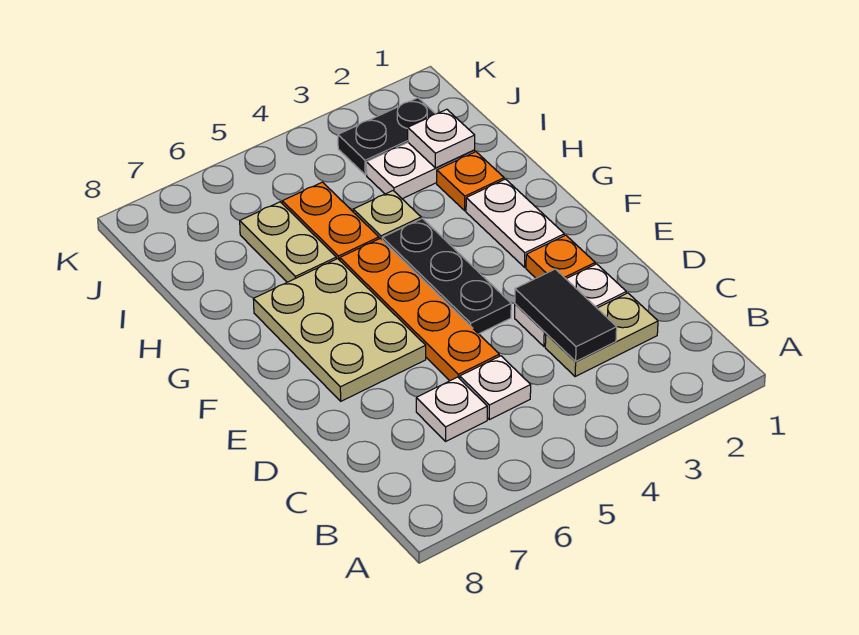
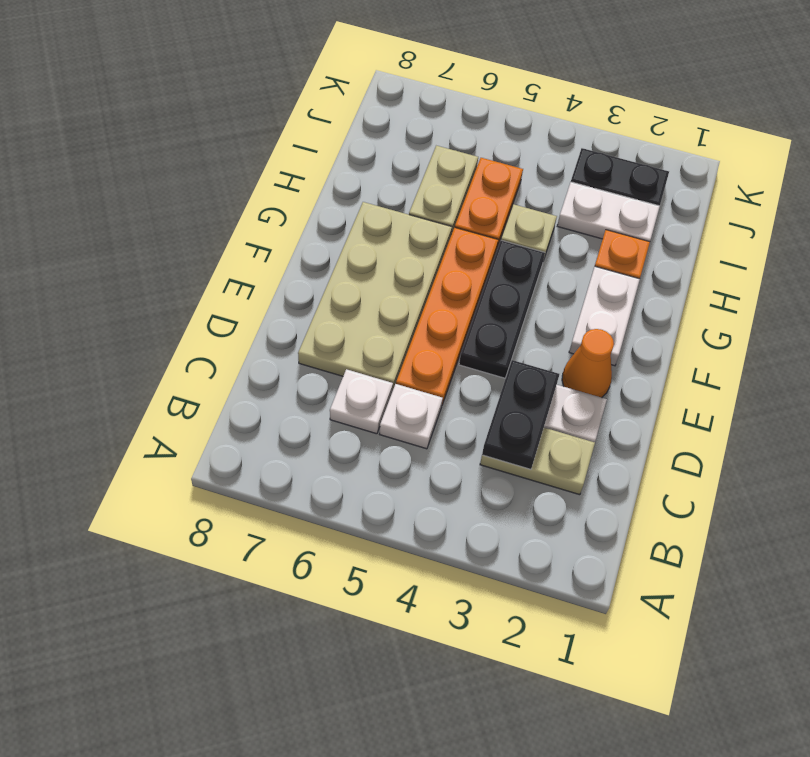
black 1x2 tile [515,269,617,362] -> black 1x2 plate [482,360,559,470]
orange 1x1 plate [526,235,595,279] -> orange 1x1 cone [562,329,614,398]
tan 2x3 plate [253,259,426,401] -> tan 2x4 plate [298,202,452,389]
white 1x1 plate [408,109,475,168] -> none

